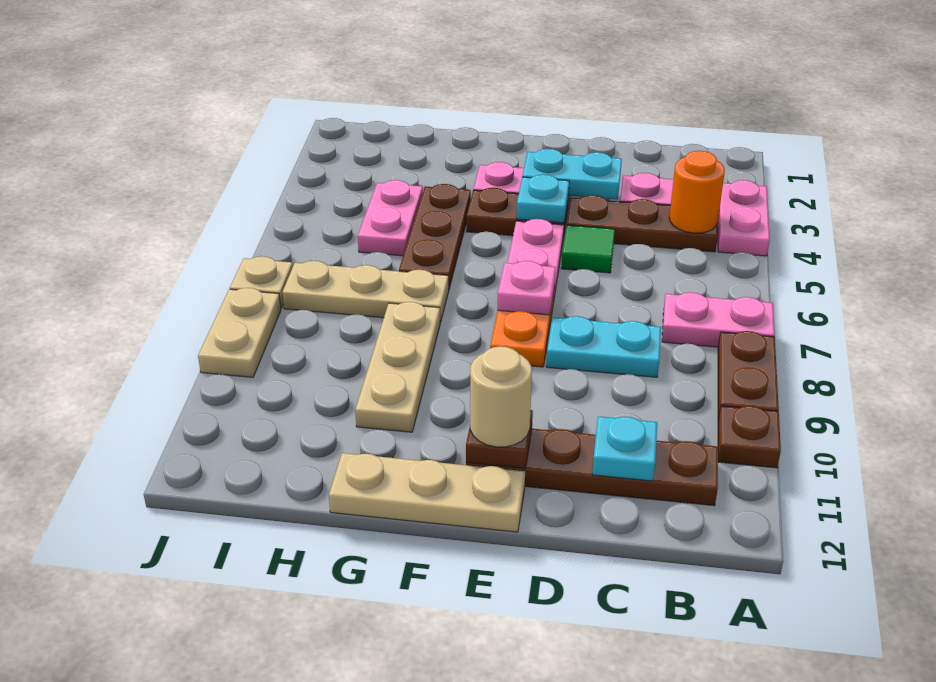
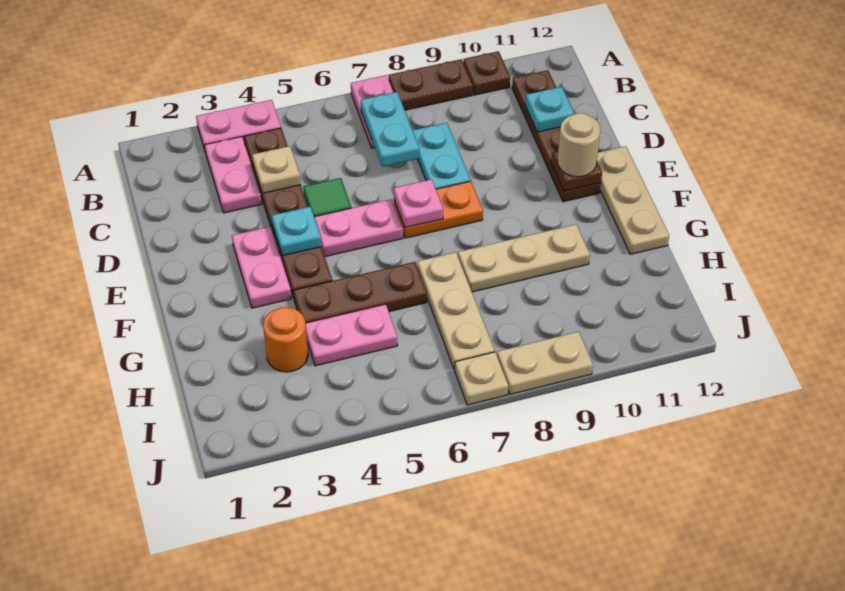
orange 1x1 round brick [669,151,725,233] -> orange 1x1 round brick moved to [263,307,308,372]
none -> tan 1x1 plate [252,146,301,193]
cyan 1x2 plate [522,149,622,199] -> cyan 1x2 plate moved to [361,92,419,167]

